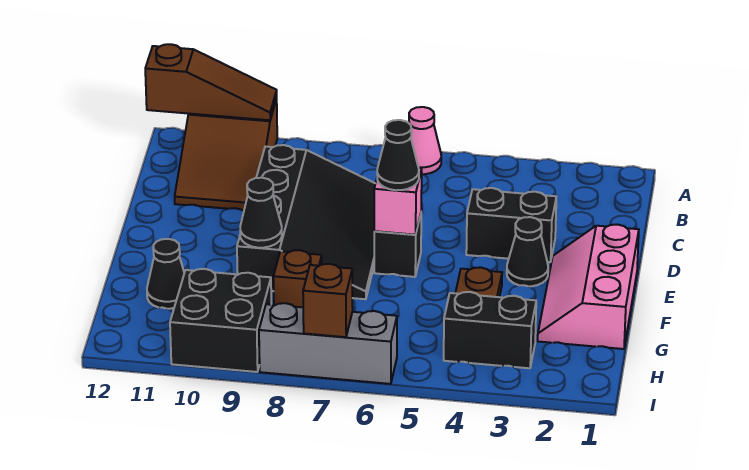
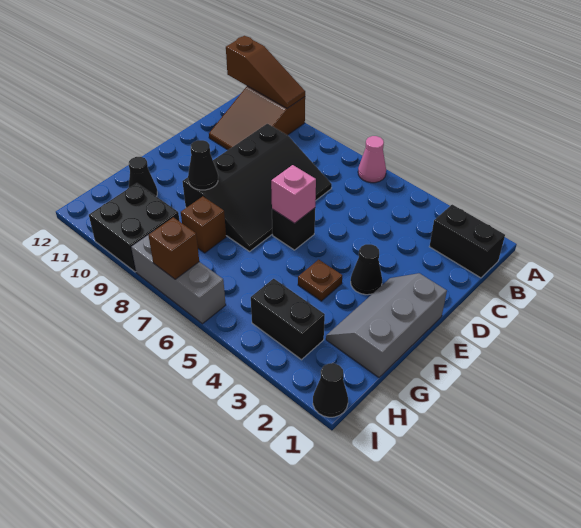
black 1x2 brick [466,188,556,262] -> black 1x2 brick moved to [429,205,505,278]
pink 2x3 slope [538,225,639,349] -> grey 2x3 slope [326,273,447,377]
black 1x1 cone [377,120,419,190] -> black 1x1 cone moved to [313,363,348,417]

